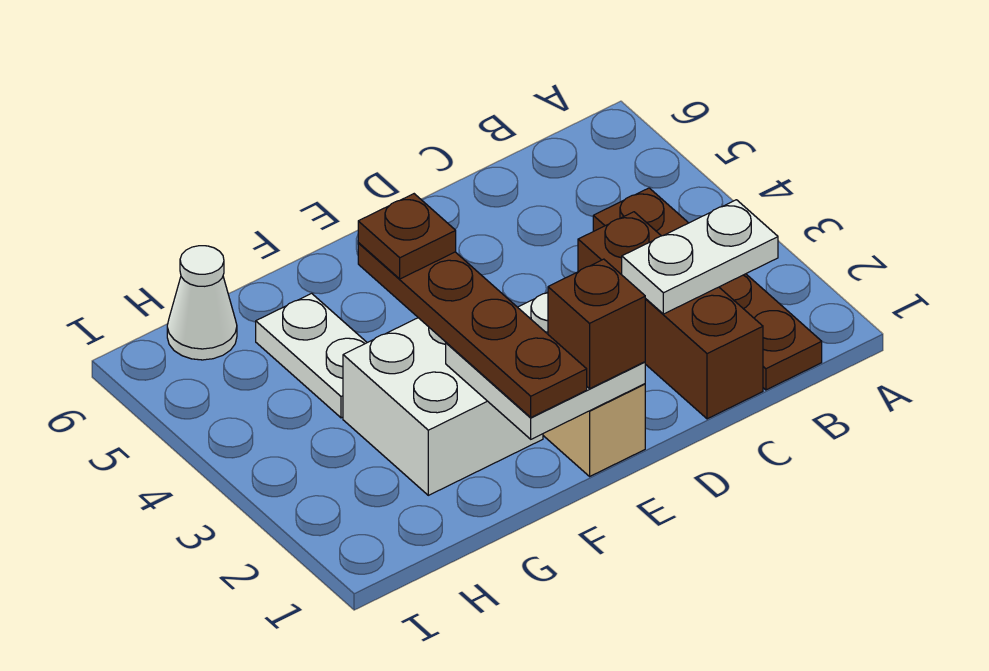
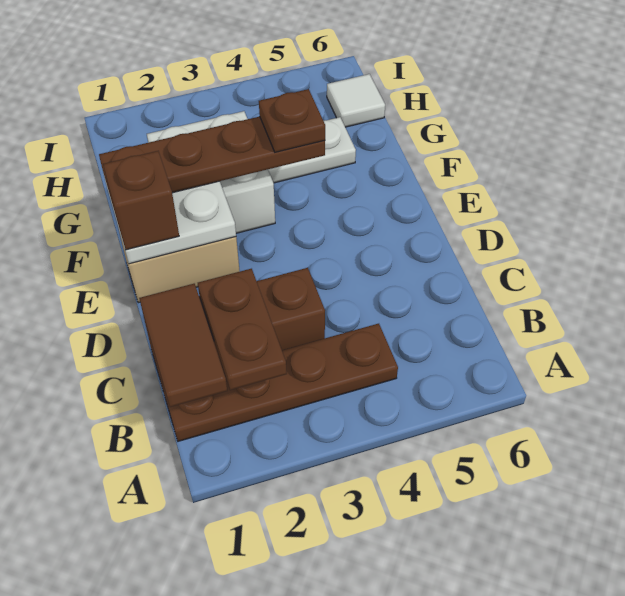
none -> brown 1x2 tile [139,284,227,407]
white 1x2 plate [622,200,778,314] -> brown 1x2 plate [198,269,287,390]
white 1x1 cone [167,246,237,360] -> white 1x1 tile [327,74,385,127]

